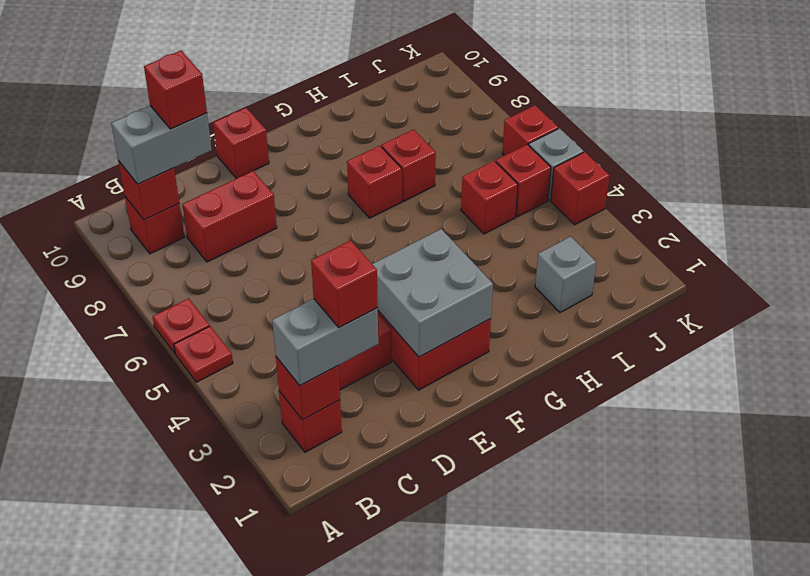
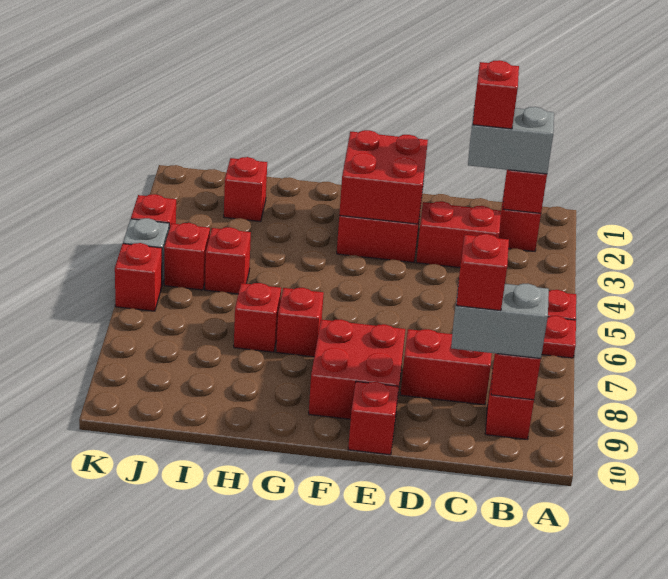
grey 2x2 brick [372,229,493,357] -> red 2x2 brick [339,130,428,224]
none -> red 2x2 brick [309,320,405,419]
grey 1x1 brick [535,237,596,312] -> red 1x1 brick [224,157,267,221]

